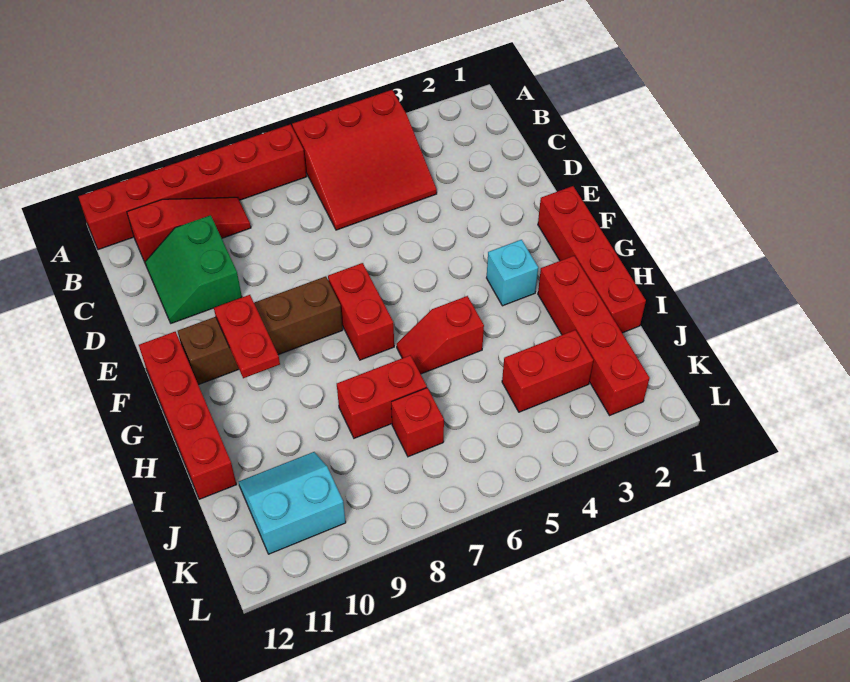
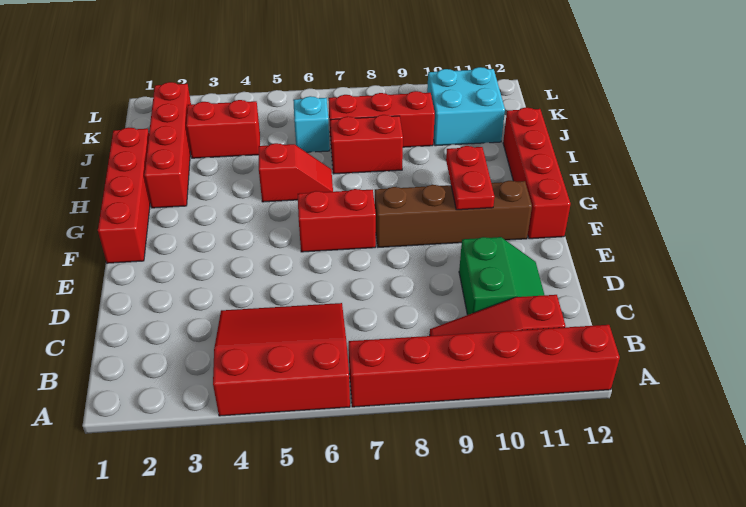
red 1x2 brick [328,263,394,360] -> red 1x2 brick turned to [298,189,376,252]
cyan 1x1 brick [487,240,538,306] -> cyan 1x1 brick moved to [293,96,330,152]
red 1x1 brick [391,388,444,457] -> red 1x3 brick [328,91,435,147]
cyan 2x2 slope [239,452,346,554] -> cyan 2x2 brick [427,67,505,146]

